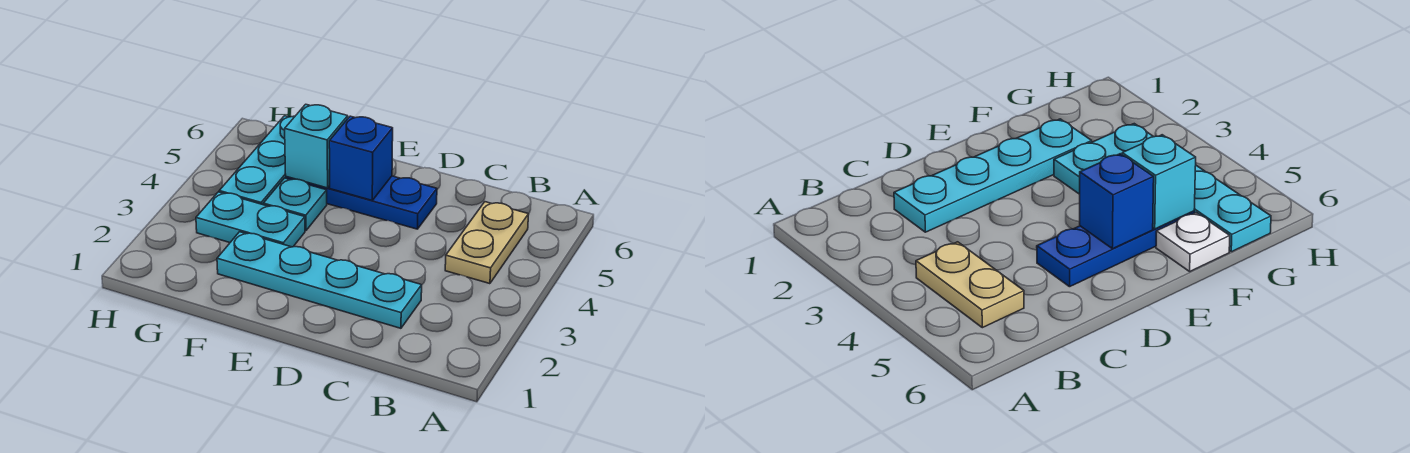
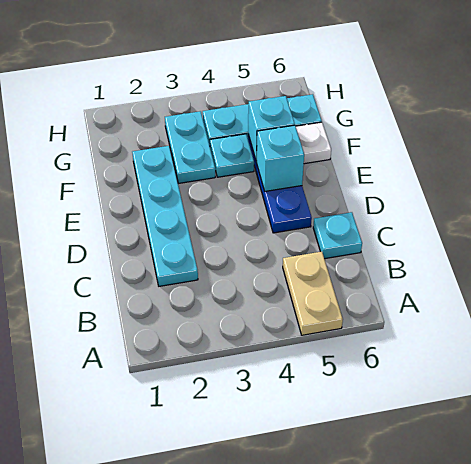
tan 1x2 plate [445,202,529,284] -> tan 1x2 plate turned to [283,252,343,335]
none -> cyan 1x1 plate [313,212,362,259]
blue 1x1 brick [329,116,393,200] -> cyan 1x1 brick [256,125,304,191]

